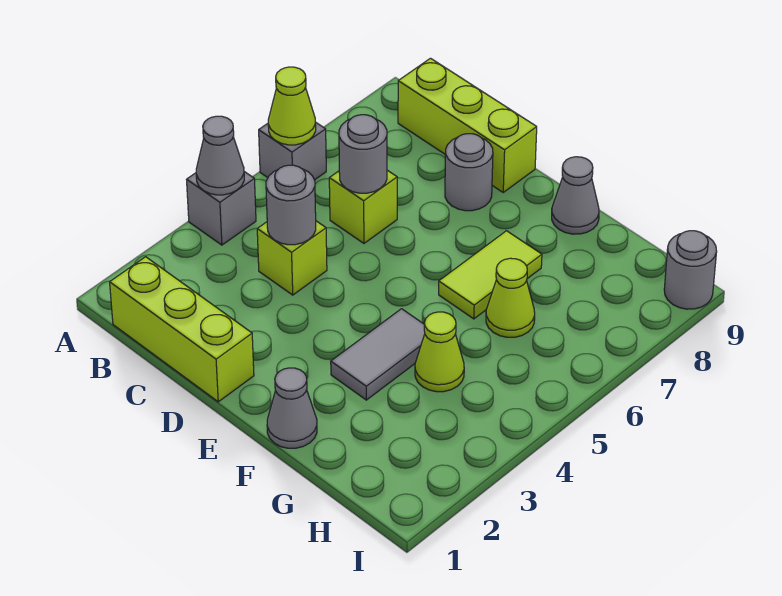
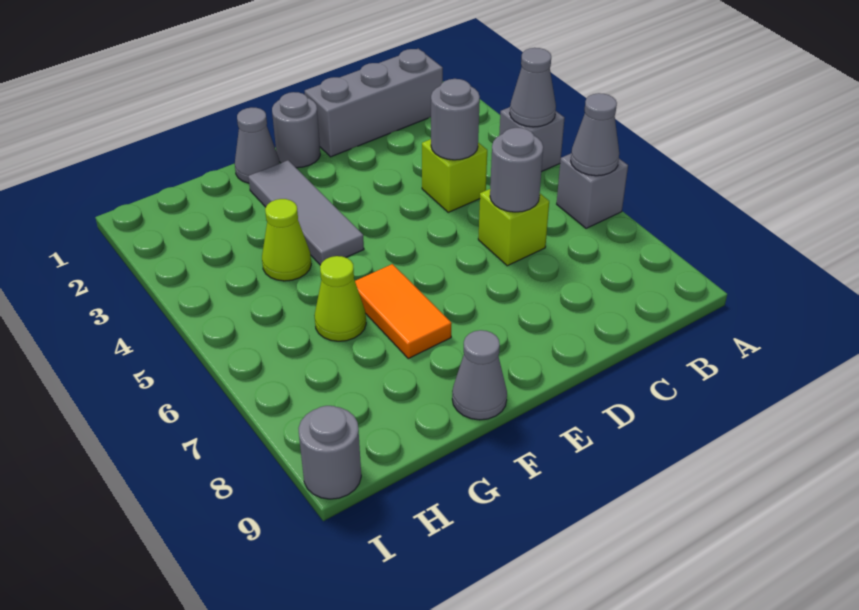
lime 1x1 cone [268,67,316,145] -> grey 1x1 cone [571,93,619,176]
lime 1x3 brick [110,257,254,402] -> grey 1x3 brick [305,49,443,157]
lime 1x3 brick [398,58,537,192] -> none
grey 1x1 round brick [445,134,493,211] -> grey 1x1 round brick moved to [272,92,320,168]
grey 1x2 tile [331,309,425,400] -> grey 1x3 tile [248,160,364,265]
lime 1x2 tile [439,231,542,319] -> orange 1x2 tile [355,264,452,359]

